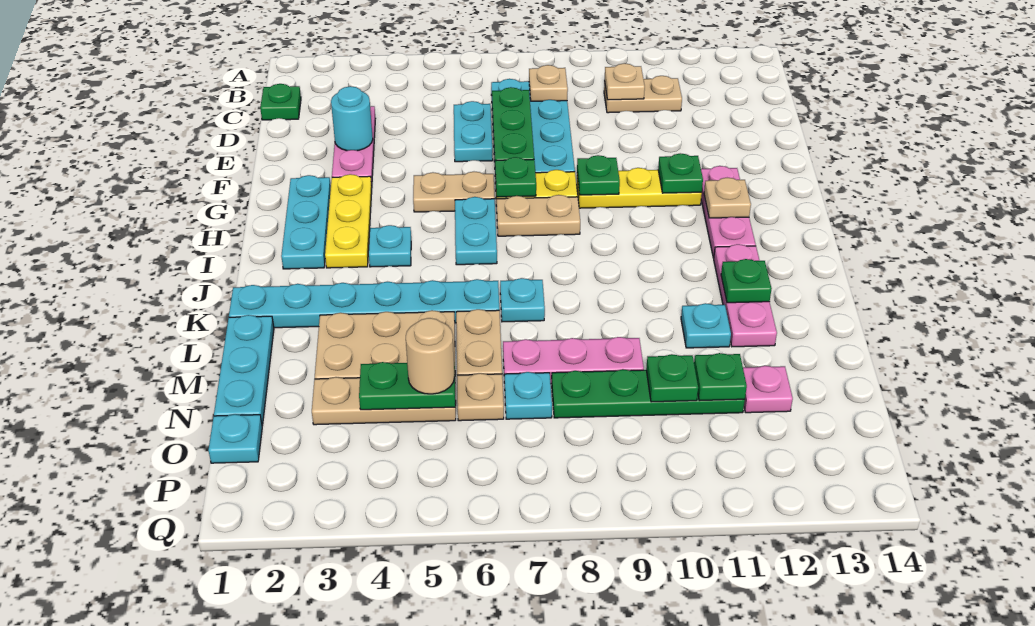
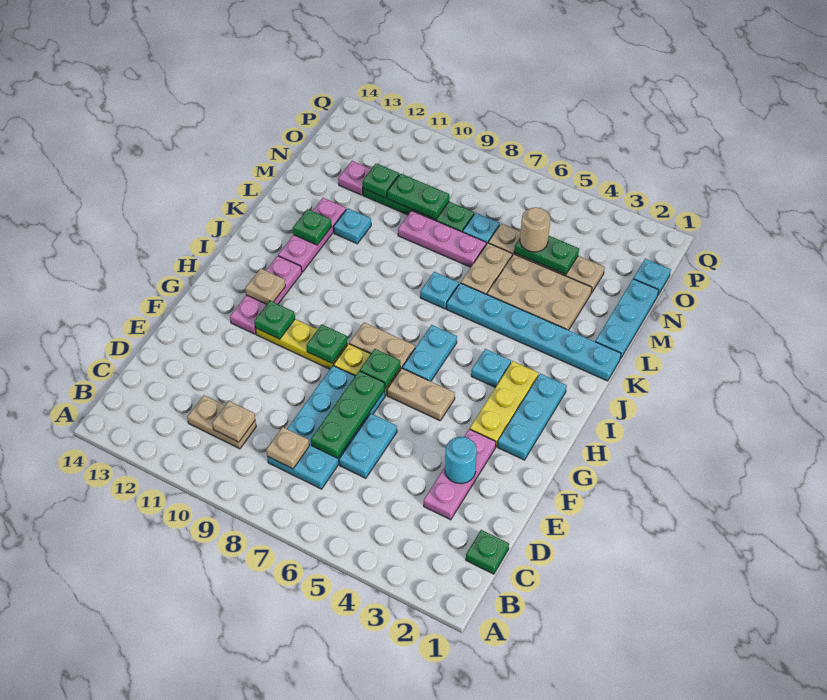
green 1x1 plate [646,354,698,402] -> green 1x2 plate [387,174,449,219]

